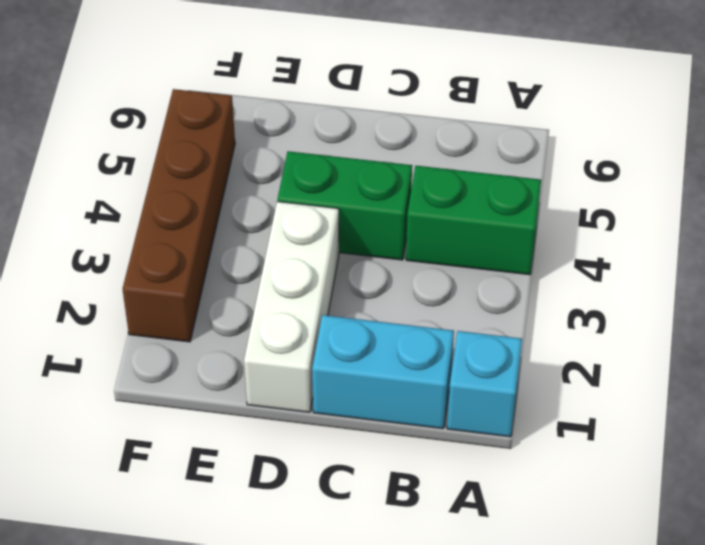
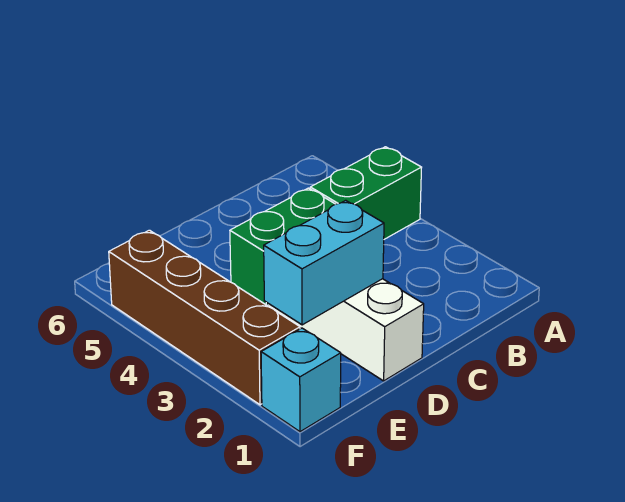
cyan 1x1 brick [447,331,522,437] -> cyan 1x1 brick moved to [261,328,341,432]
cyan 1x2 brick [312,315,454,429] -> cyan 1x2 brick moved to [264,200,384,325]

